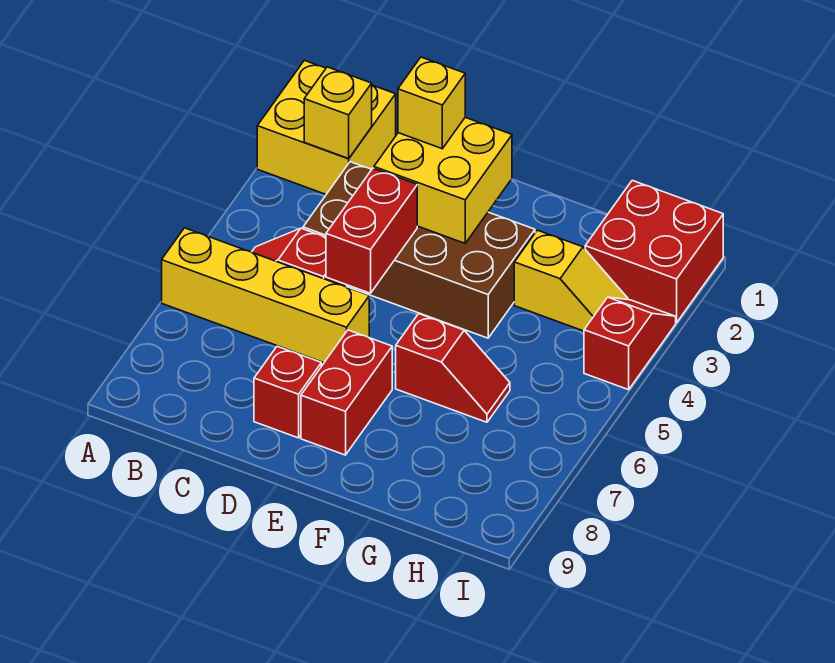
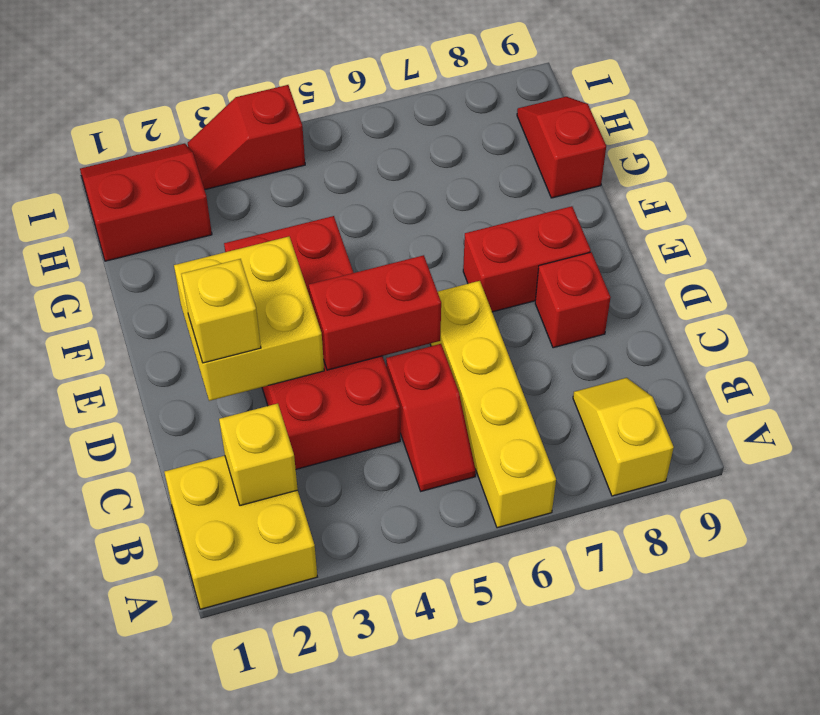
brown 2x4 brick [303,162,535,338] -> red 2x4 brick [224,216,400,469]
red 1x2 slope [396,314,510,422] -> red 1x2 slope moved to [517,97,606,198]
yellow 1x2 slope [514,230,628,331] -> yellow 1x2 slope moved to [573,378,674,496]
red 2x2 brick [585,180,723,323] -> red 2x2 slope [80,143,212,261]

